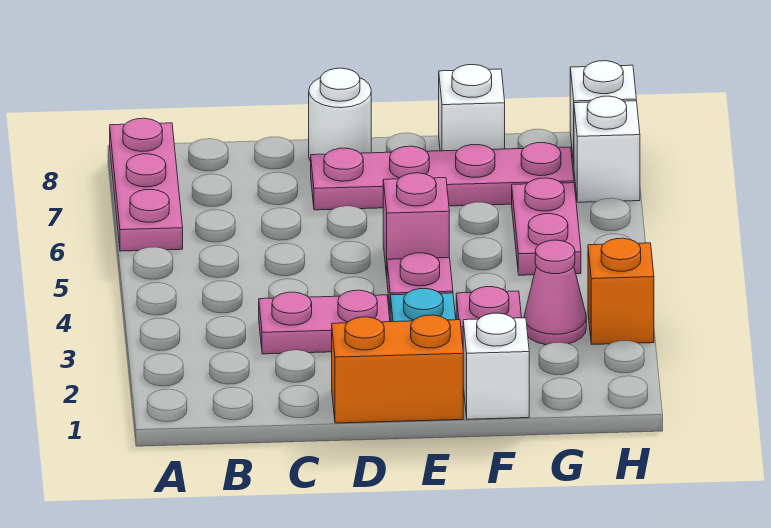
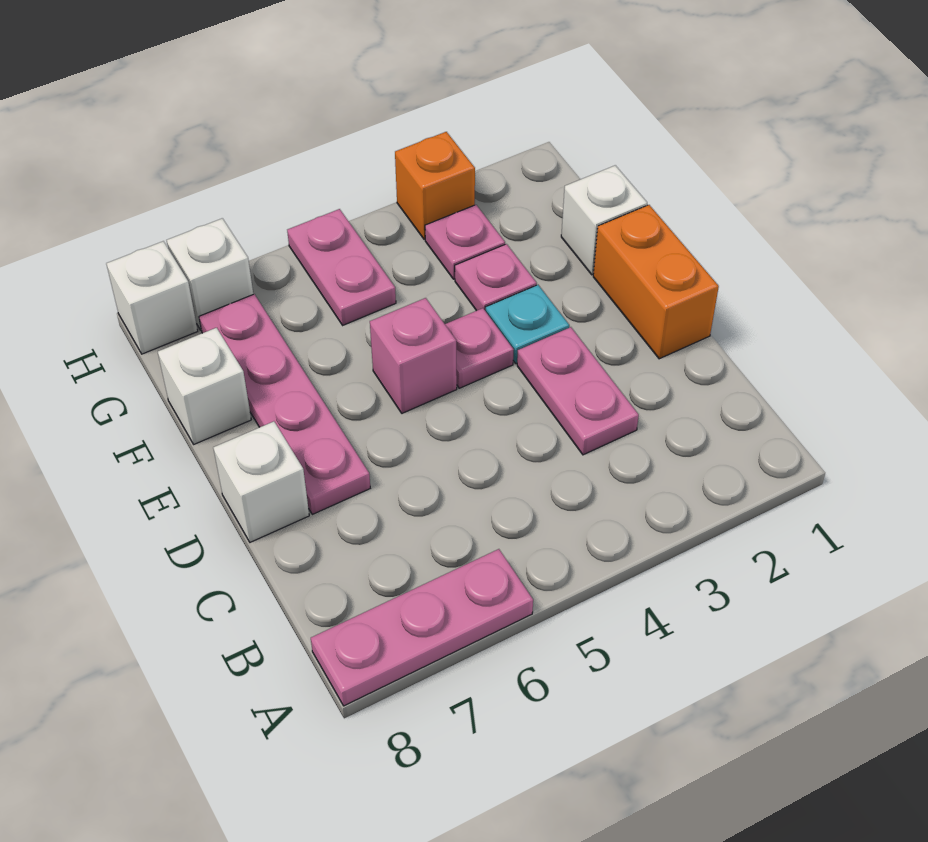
white 1x1 round brick [309,68,371,162] -> white 1x1 brick [213,421,309,542]
pink 1x1 cone [524,240,586,345] -> pink 1x1 plate [425,205,505,279]
pink 1x2 plate [512,178,581,275] -> pink 1x2 plate turned to [287,209,396,325]

